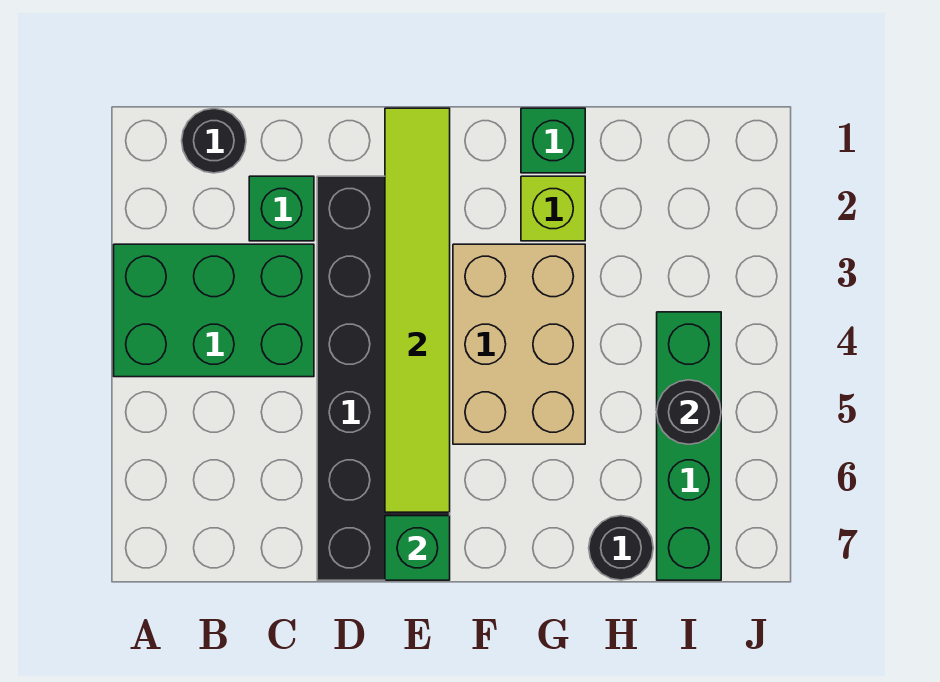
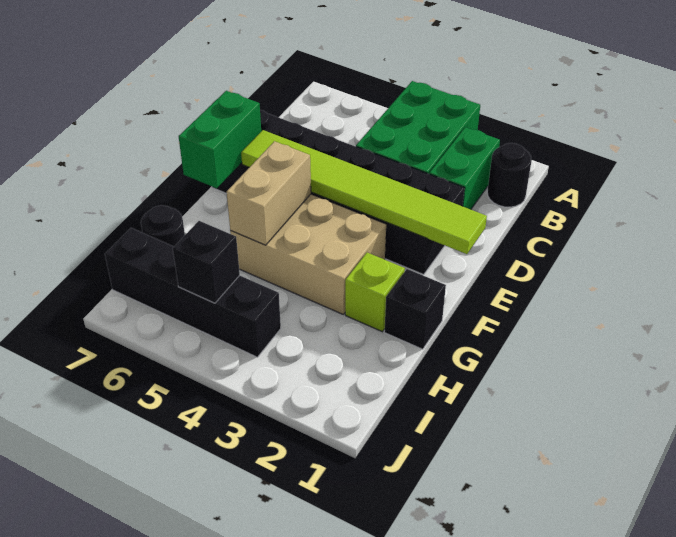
green 1x1 brick [249,176,314,241] -> green 1x2 brick [429,127,500,209]
green 1x1 brick [385,516,450,580] -> green 1x2 brick [179,91,261,188]
none -> tan 1x2 brick [227,141,311,245]
green 1x1 brick [521,108,585,173] -> black 1x1 brick [384,269,446,349]
green 1x4 brick [657,312,721,580] -> black 1x4 brick [105,228,281,357]
black 1x1 round brick [657,380,721,444] -> black 1x1 brick [173,221,240,303]

